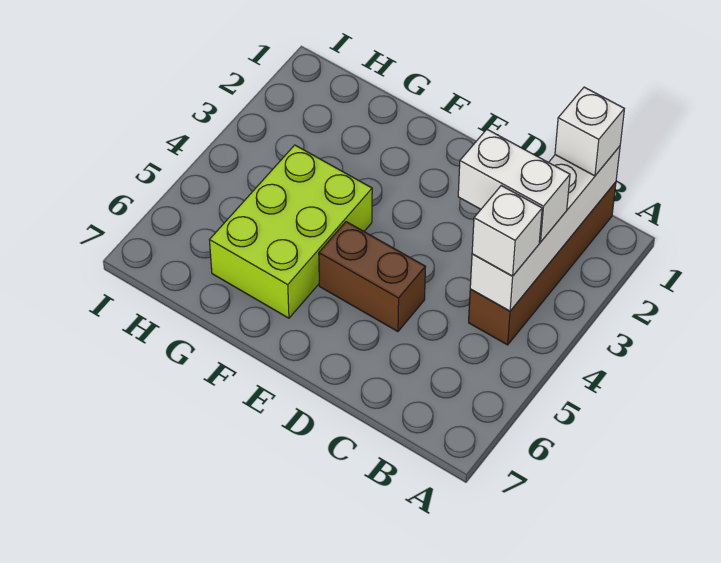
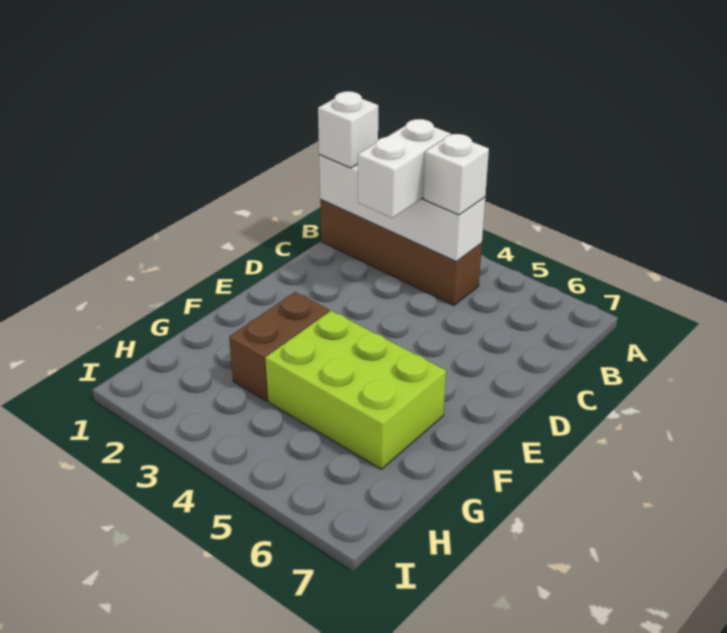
brown 1x2 brick [319,222,425,331] -> brown 1x2 brick moved to [229,292,329,401]

